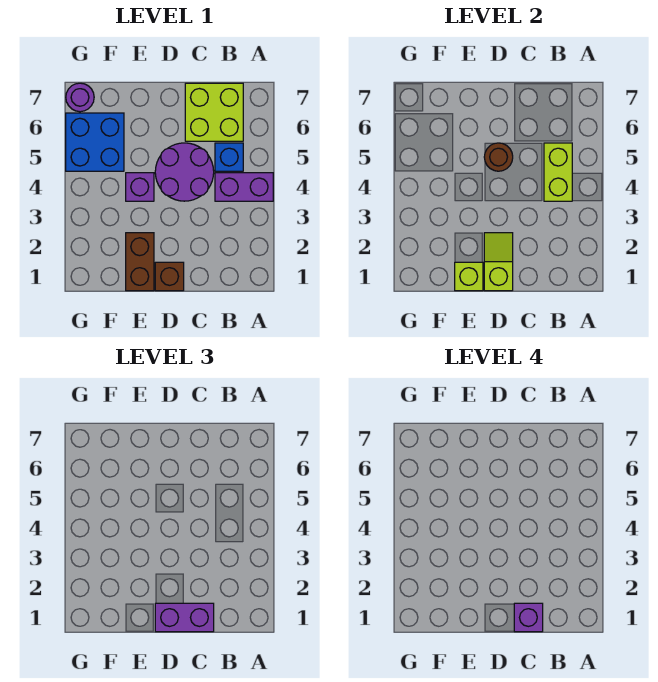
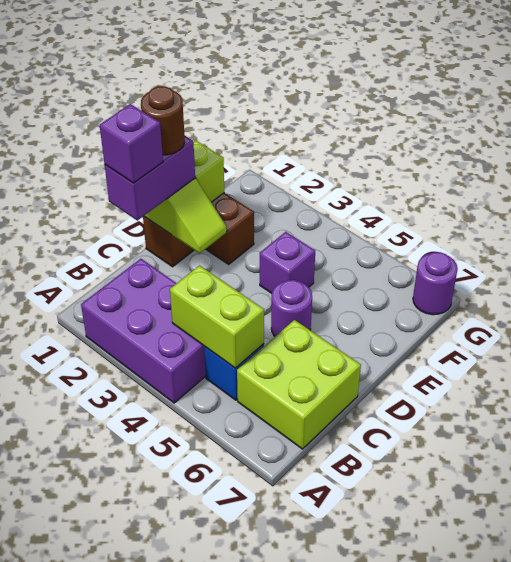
purple 1x2 brick [215,173,273,201] -> purple 2x3 brick [81,259,206,403]
purple 2x2 round brick [155,143,214,201] -> purple 1x1 round brick [271,280,312,336]
brown 1x1 round brick [484,143,513,171] -> brown 1x1 round brick moved to [141,86,185,155]
blue 2x2 brick [66,113,124,171] -> none

